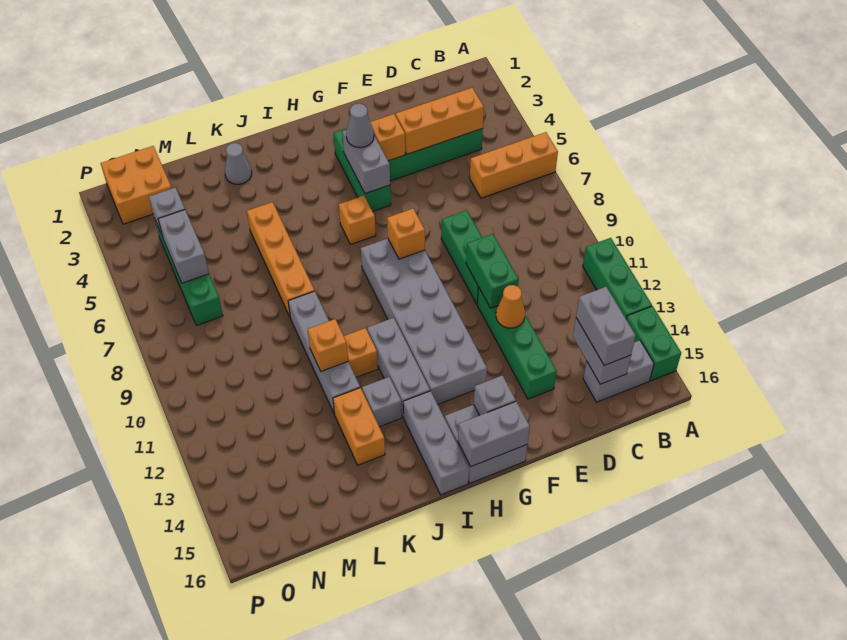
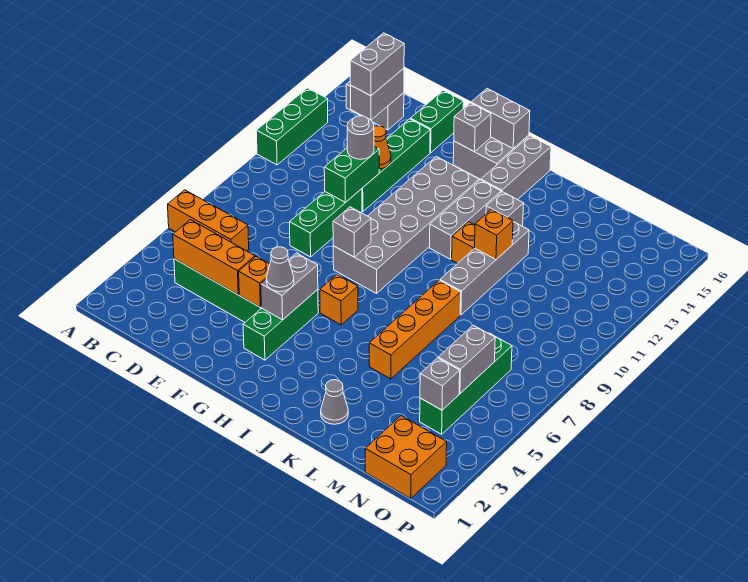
green 1x2 brick [626,306,681,381] -> green 1x2 brick moved to [410,90,464,153]
none -> grey 1x1 round brick [347,116,374,159]
orange 1x1 brick [387,209,425,259] -> grey 1x1 brick [333,207,371,257]
orange 1x2 brick [333,388,385,465] -> none

